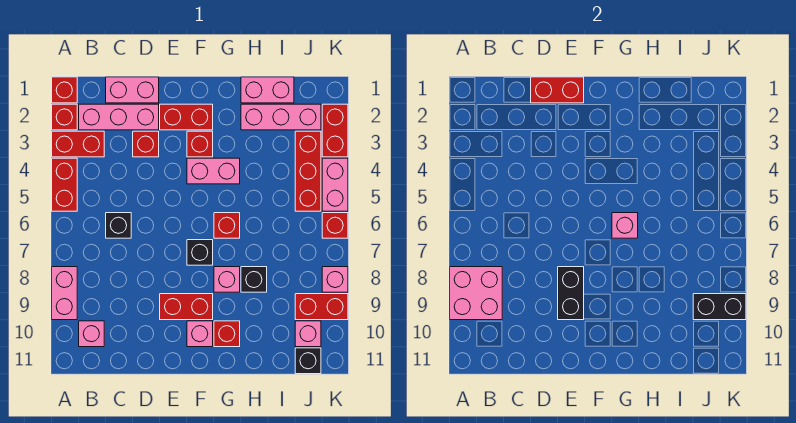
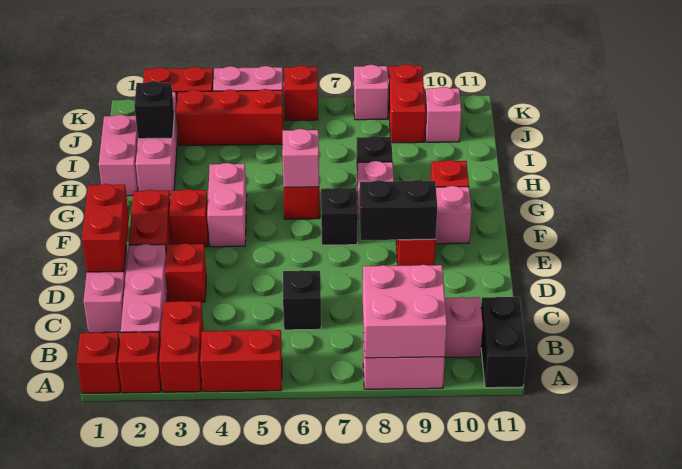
black 1x2 brick [693,294,746,320] -> black 1x2 brick moved to [481,297,527,388]
black 1x1 brick [295,348,321,374] -> black 1x1 brick moved to [134,81,174,139]

